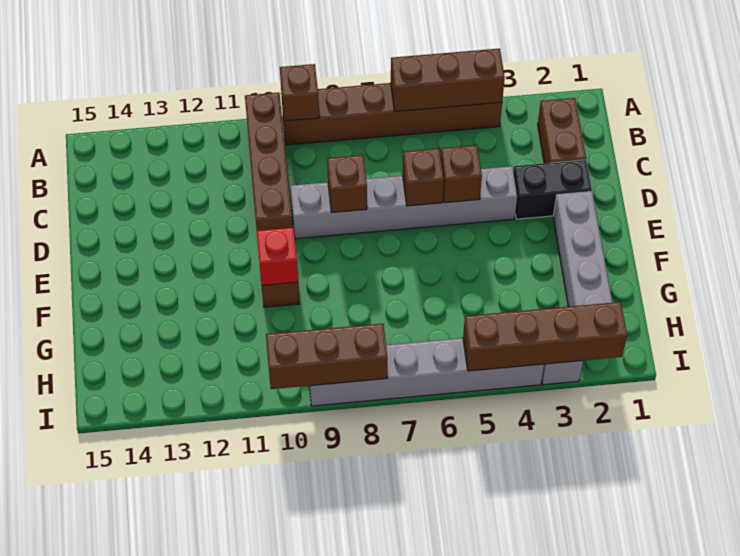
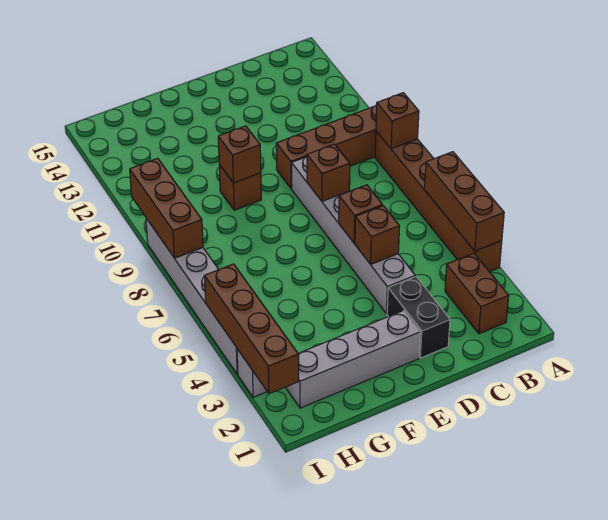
brown 1x2 brick [538,98,586,163] -> brown 1x2 brick turned to [445,253,509,334]
red 1x1 brick [257,227,298,285] -> brown 1x1 brick [218,126,261,183]

